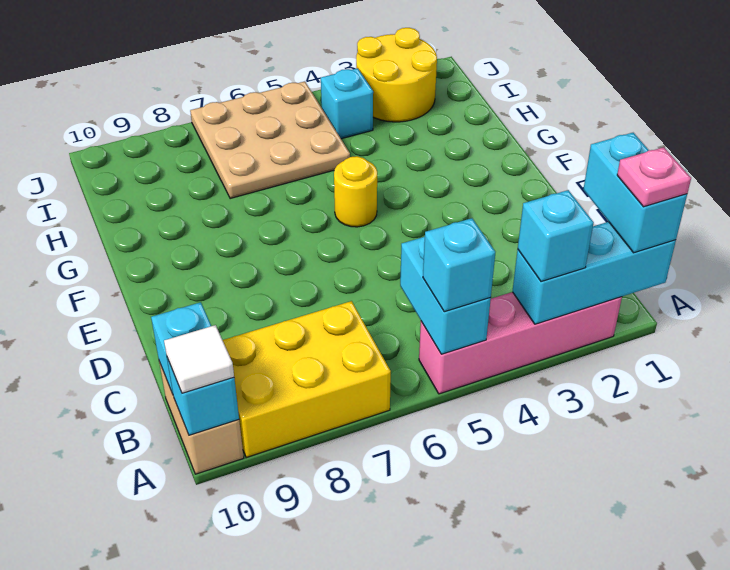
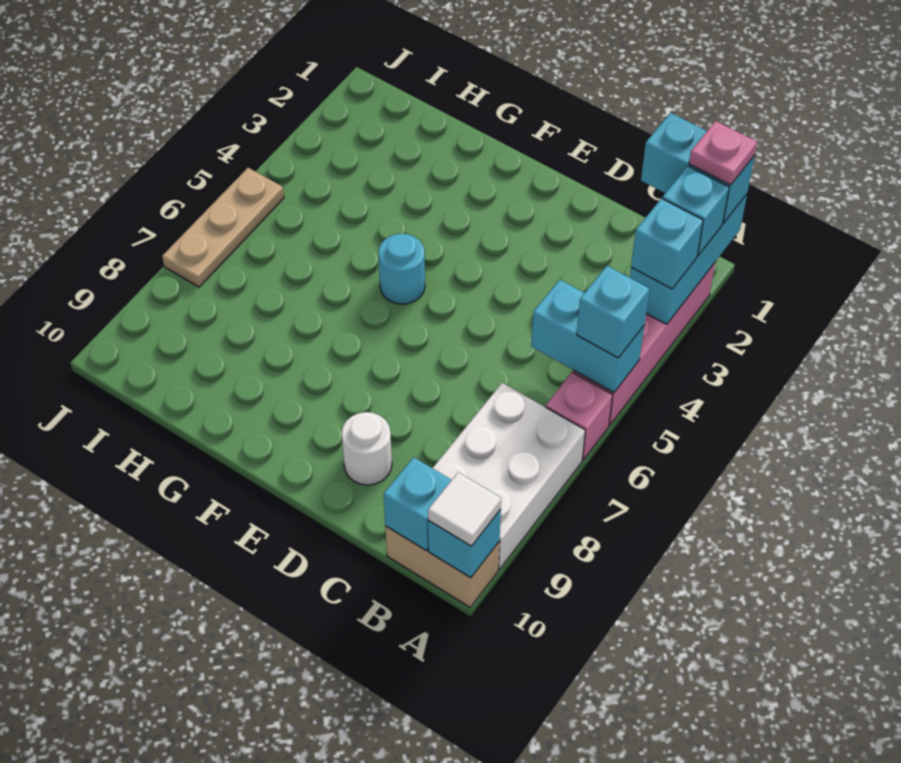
none -> pink 1x1 brick [546,372,613,460]
yellow 2x3 brick [223,301,391,458] -> white 2x3 brick [433,383,585,569]
none -> white 1x1 round brick [341,412,392,485]
yellow 1x1 round brick [334,156,377,227] -> cyan 1x1 round brick [378,234,425,304]
tan 3x3 plate [190,81,350,199] -> tan 1x3 plate [162,168,284,287]
yellow 2x2 round brick [356,28,437,122] -> none
cyan 1x1 brick [321,68,373,139] -> cyan 1x1 brick moved to [662,166,729,255]

